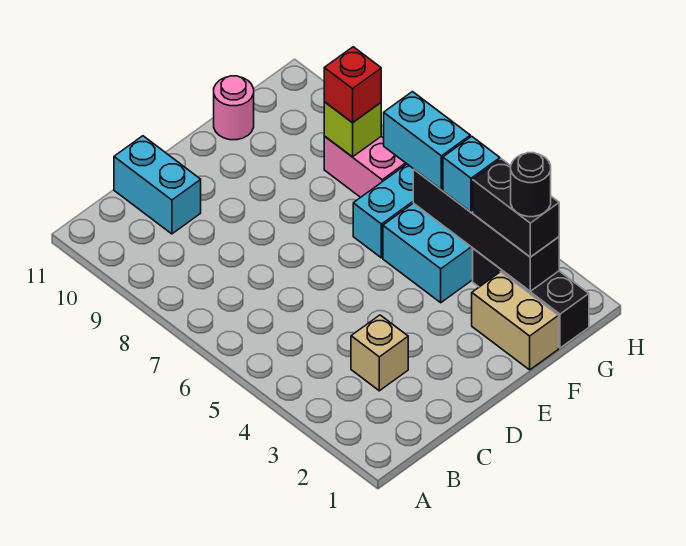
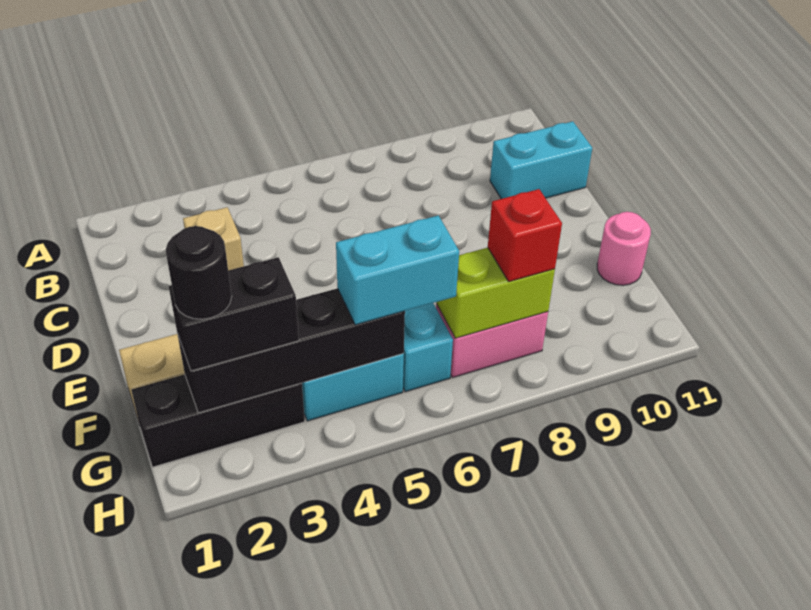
cyan 1x1 brick [443,136,500,212] -> none
lime 1x1 brick [324,102,381,157] -> lime 1x2 brick [436,248,555,338]

